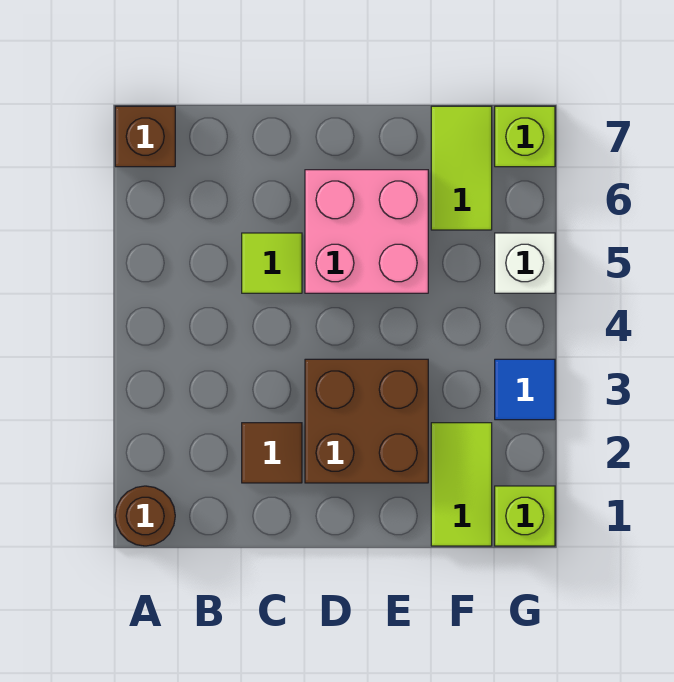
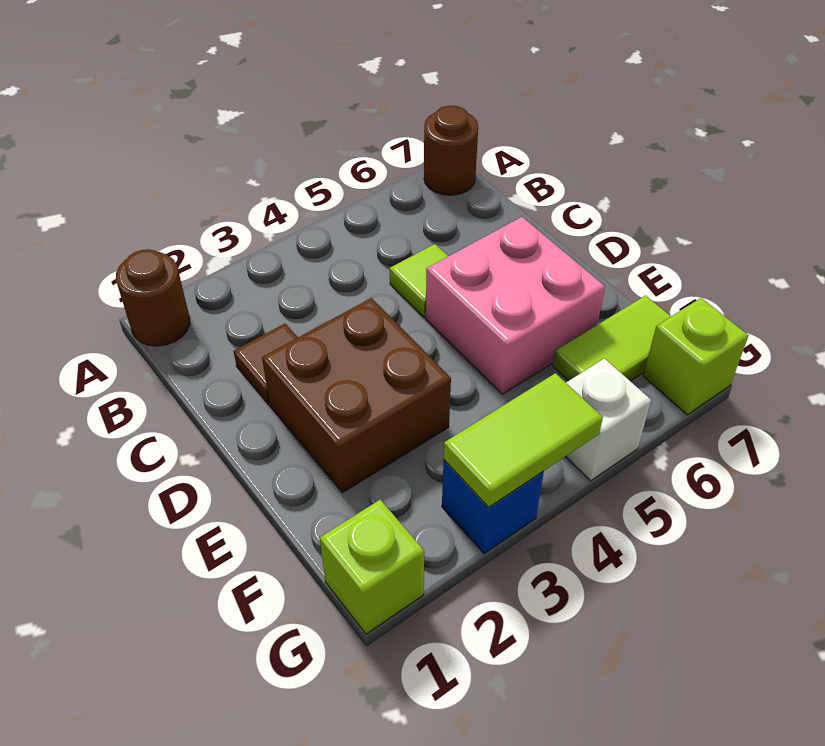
brown 1x1 brick [115,106,175,167] -> brown 1x1 round brick [424,106,478,195]
lime 1x2 tile [431,423,492,546] -> lime 1x2 tile moved to [444,373,603,507]
blue 1x1 tile [495,359,555,420] -> blue 1x1 brick [442,460,544,553]

